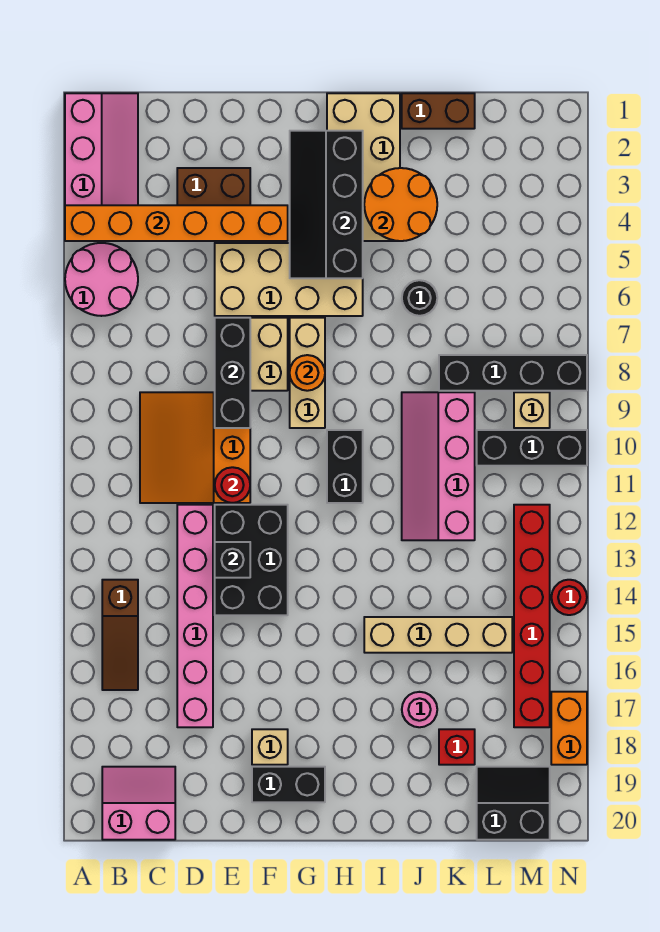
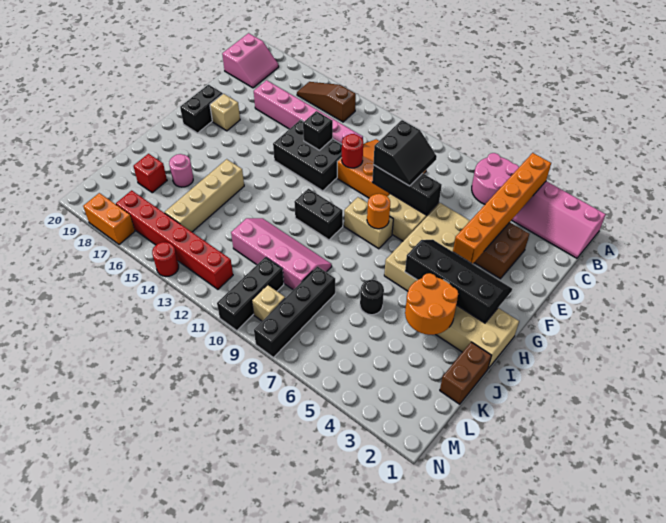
tan 1x3 brick [290,318,325,428] -> tan 1x2 brick [344,197,393,249]
black 2x2 slope [477,767,550,840] -> black 2x2 slope moved to [373,120,437,186]

